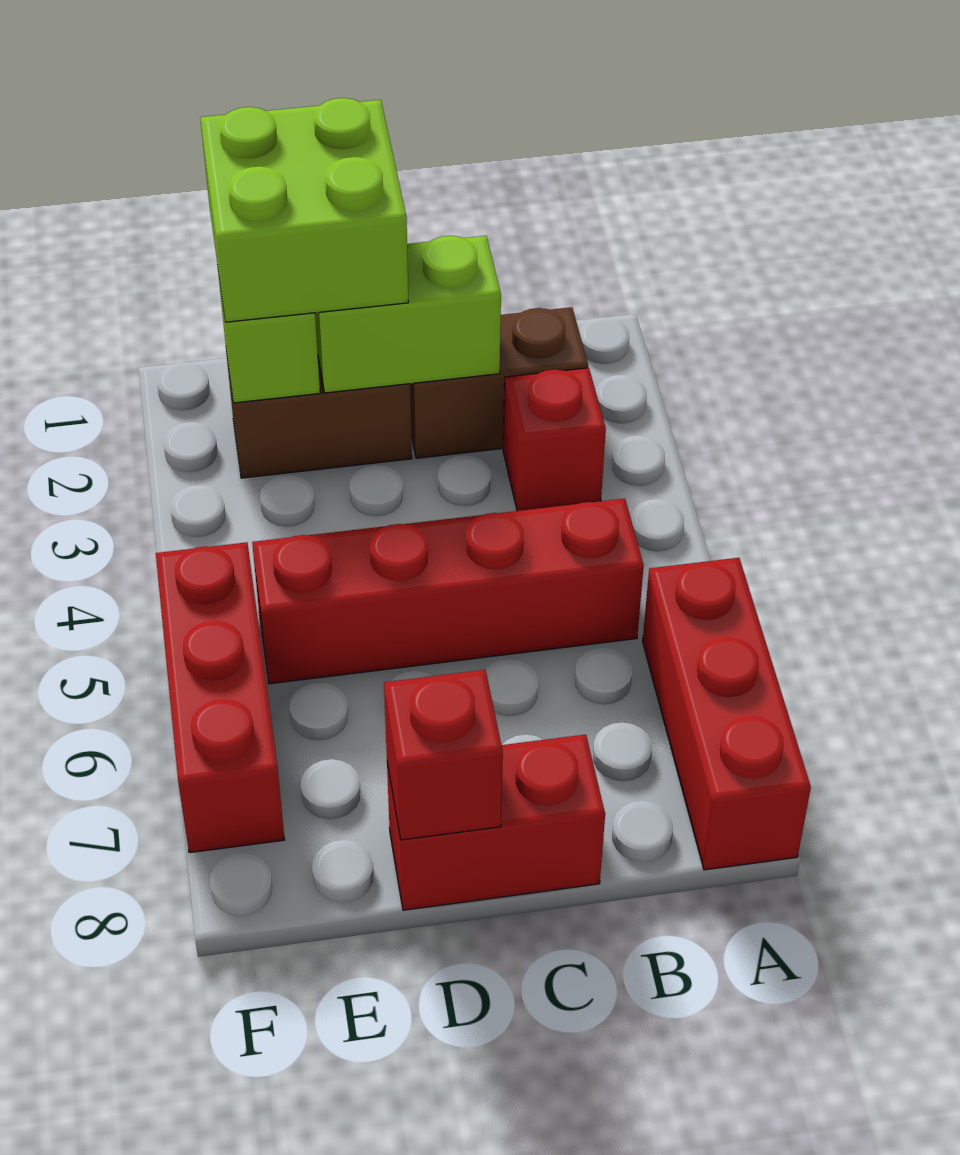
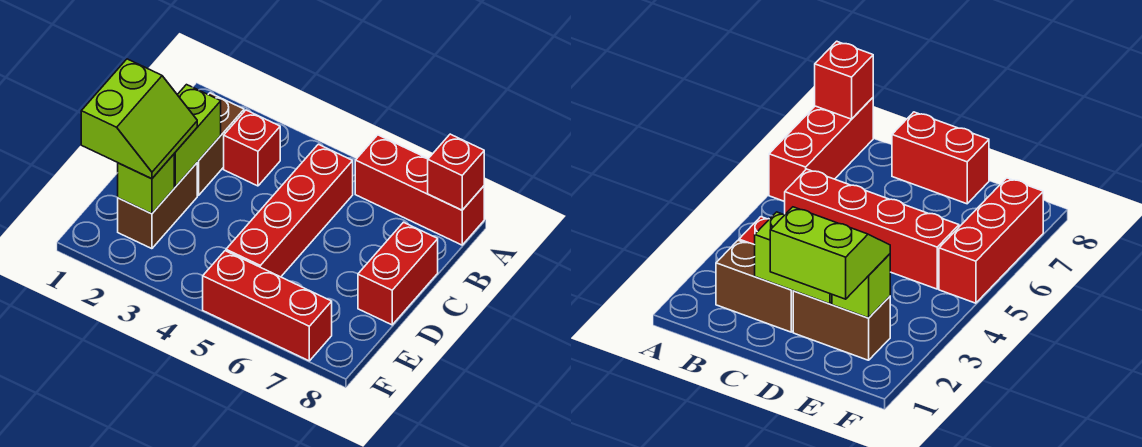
lime 2x2 brick [200,98,408,322] -> lime 2x2 slope [81,59,197,179]
red 1x1 brick [384,670,503,840] -> red 1x1 brick moved to [428,134,484,210]

